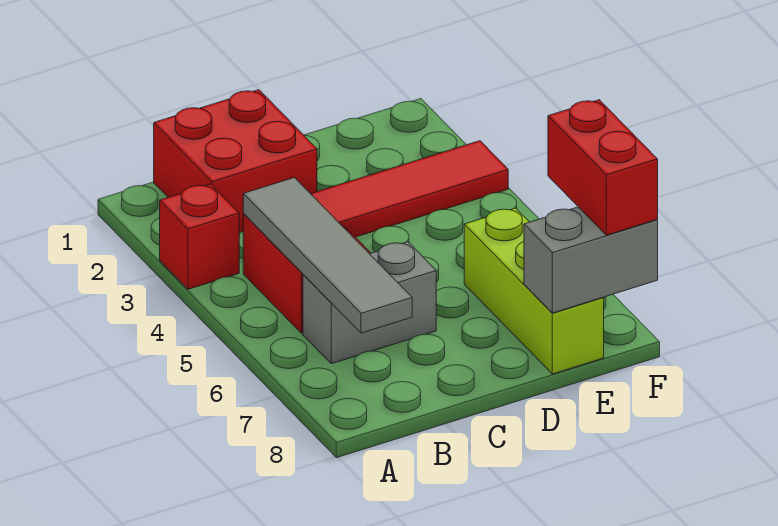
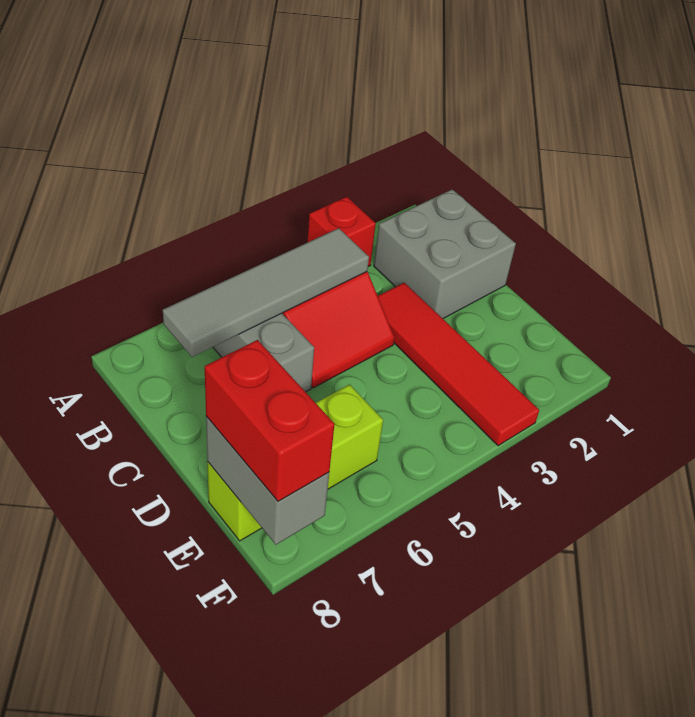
red 2x2 brick [154,90,317,233] -> grey 2x2 brick [374,189,516,318]
red 1x2 brick [548,100,658,235] -> red 1x2 brick turned to [205,340,335,501]

